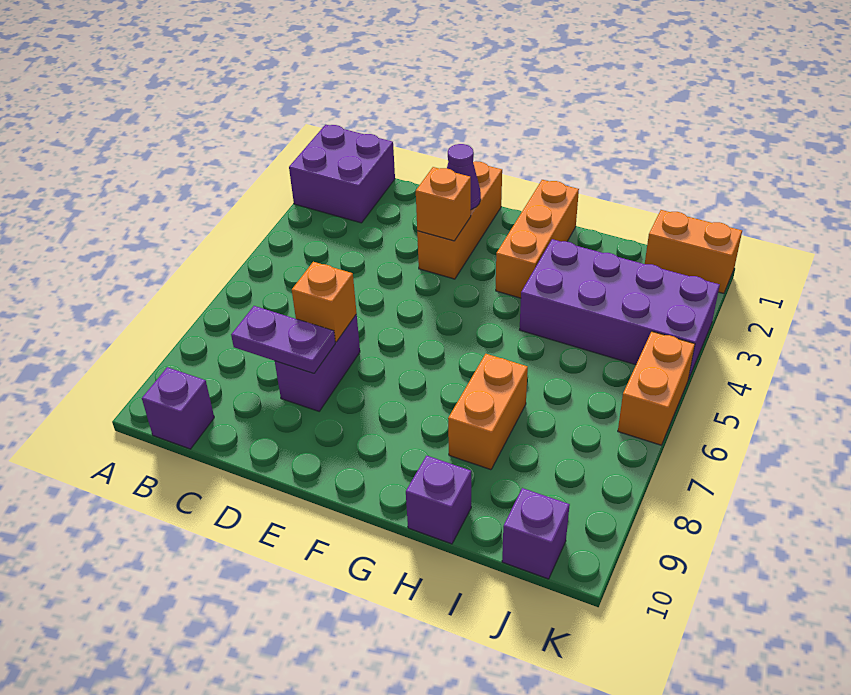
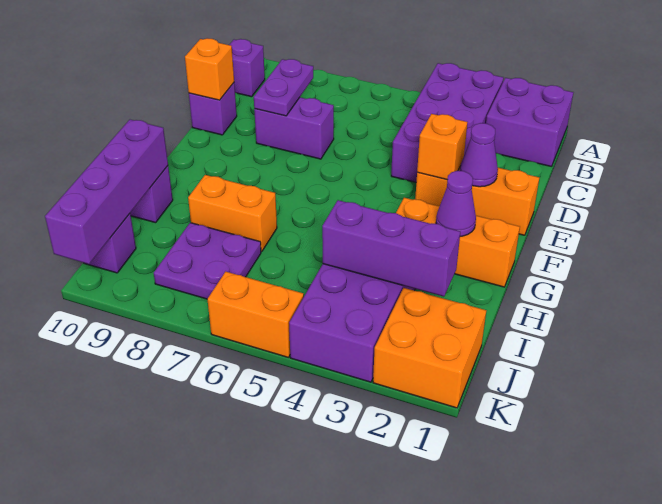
none -> purple 2x4 brick [391,63,504,182]
orange 1x1 brick [292,262,357,342] -> orange 1x1 brick moved to [185,38,234,100]
none -> purple 1x1 brick [189,83,237,135]
none -> purple 1x1 cone [436,171,476,236]
none -> purple 1x4 brick [45,120,168,264]
none -> purple 1x3 brick [322,200,460,297]
none -> purple 2x2 plate [154,223,261,299]
orange 1x2 brick [645,210,742,294] -> orange 2x2 brick [373,288,486,408]

